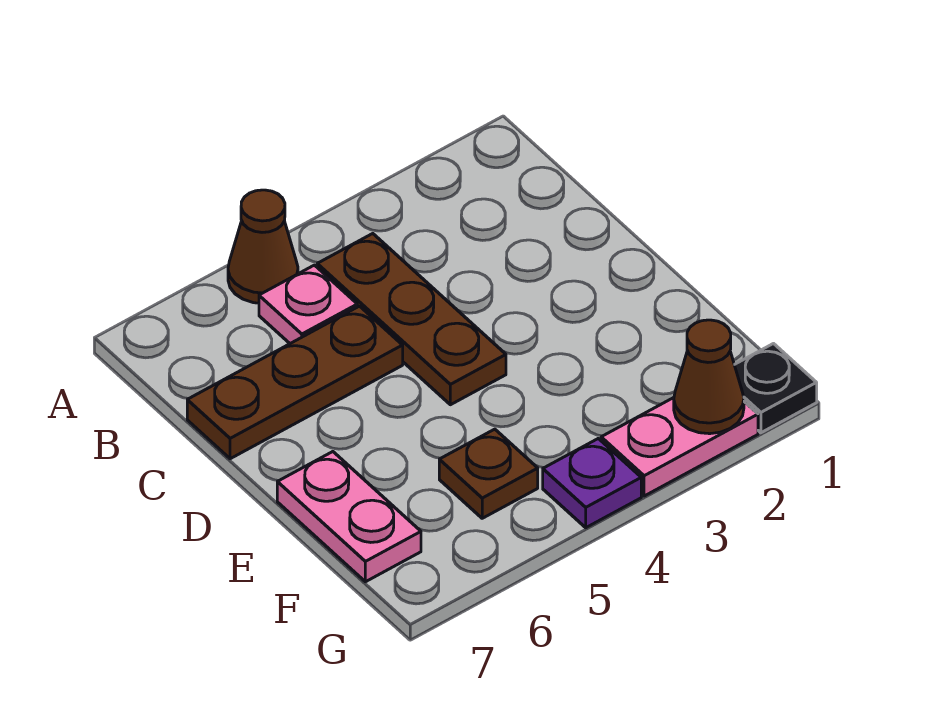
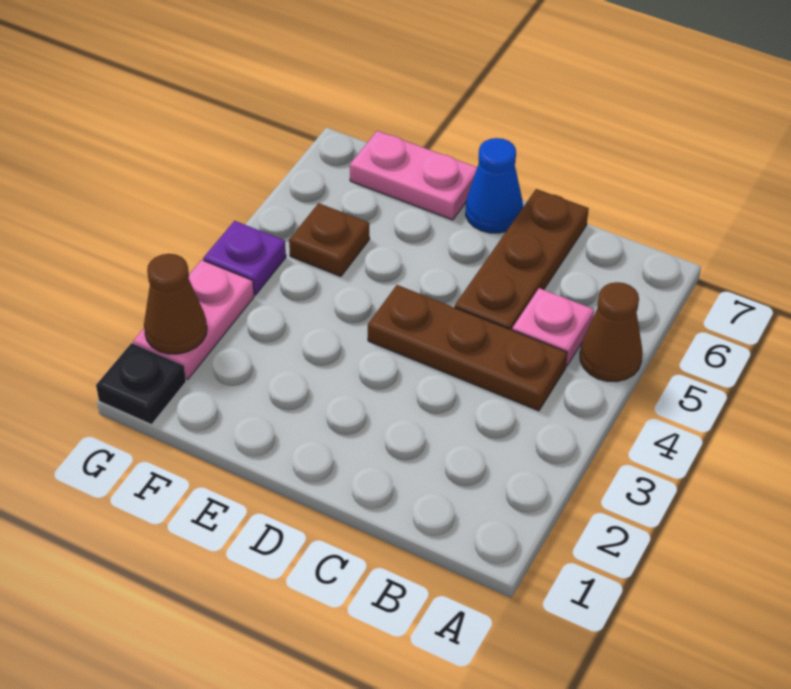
none -> blue 1x1 cone [466,138,523,233]

